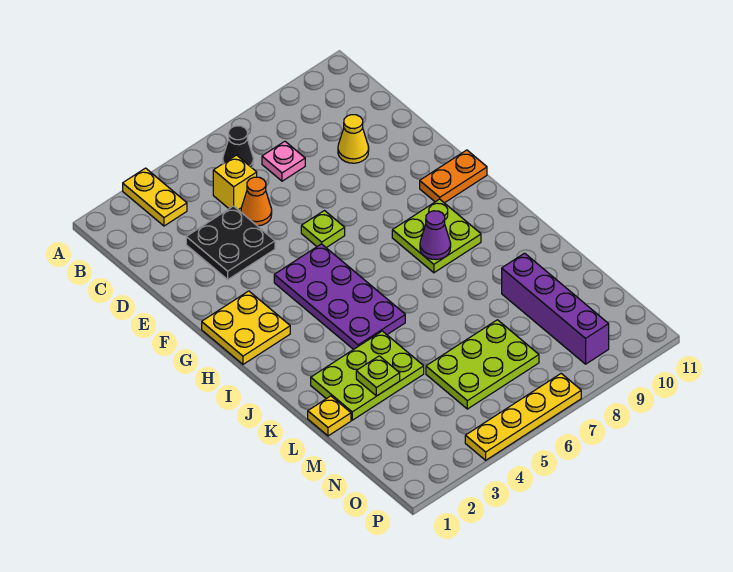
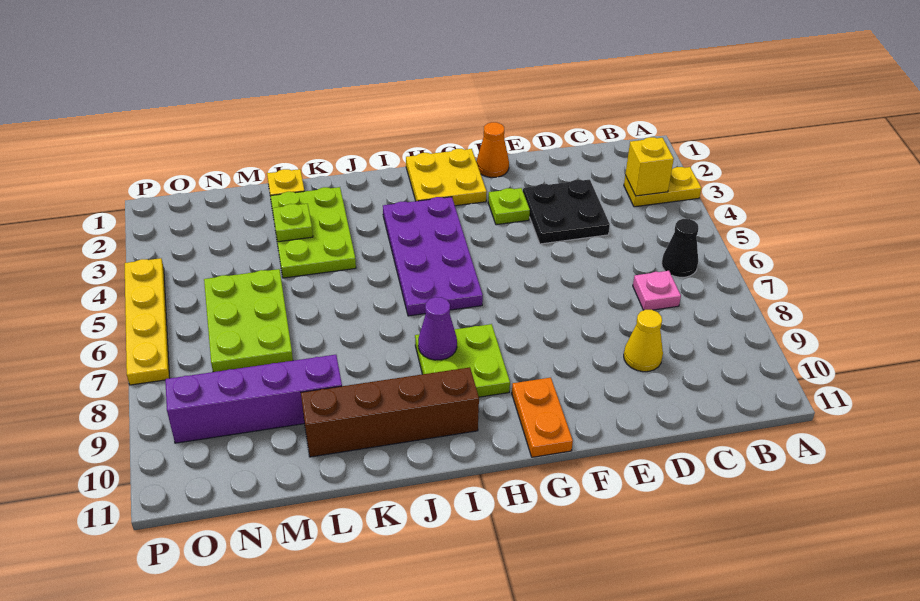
yellow 1x1 brick [213,155,257,210] -> yellow 1x1 brick moved to [625,137,674,196]
orange 1x1 cone [241,177,272,226] -> orange 1x1 cone moved to [476,122,509,178]
lime 1x1 plate [301,211,345,248] -> lime 1x1 plate moved to [488,188,530,225]
purple 2x4 plate [274,244,405,350] -> purple 2x4 plate turned to [383,197,483,316]
none -> brown 1x4 brick [301,367,479,457]

